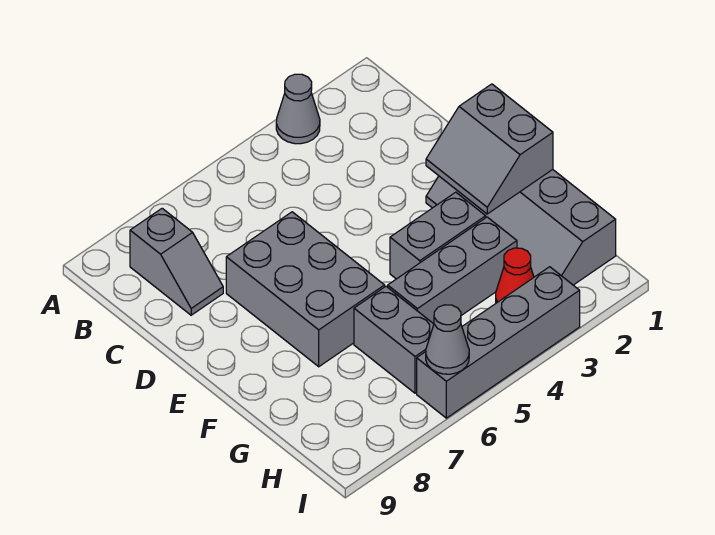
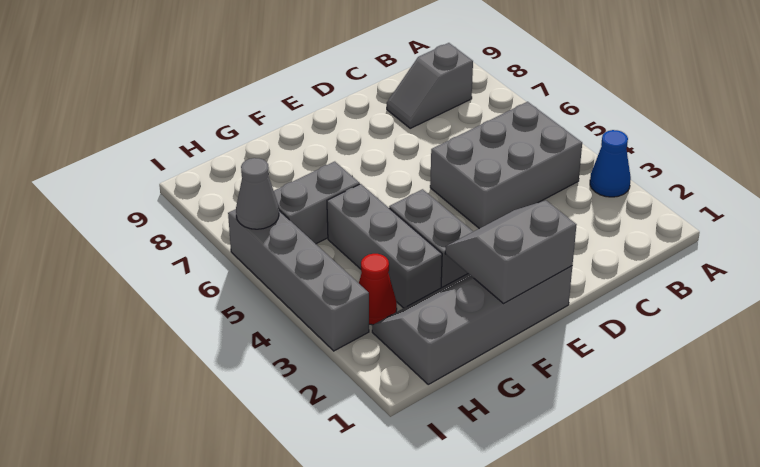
grey 1x1 cone [276,74,320,144] -> blue 1x1 cone [590,130,631,197]
grey 2x3 brick [226,212,385,367] -> grey 2x3 brick moved to [430,102,582,229]

